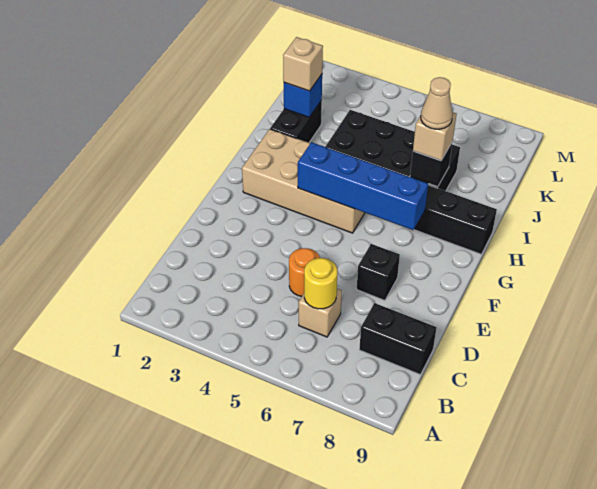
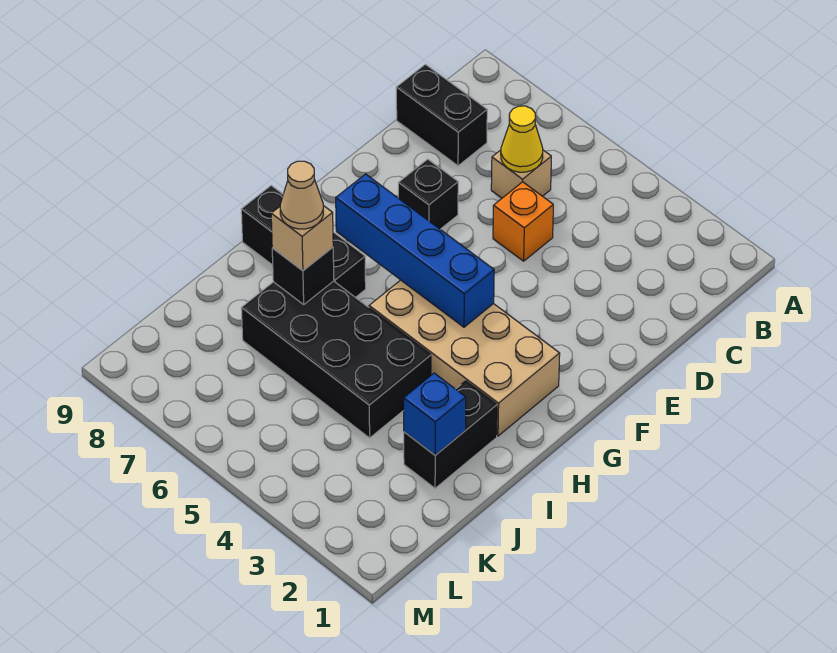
yellow 1x1 round brick [304,258,337,309] -> yellow 1x1 cone [501,106,543,172]
orange 1x1 round brick [289,248,320,296] -> orange 1x1 brick [493,182,553,261]
tan 1x1 brick [283,37,323,91] -> none

